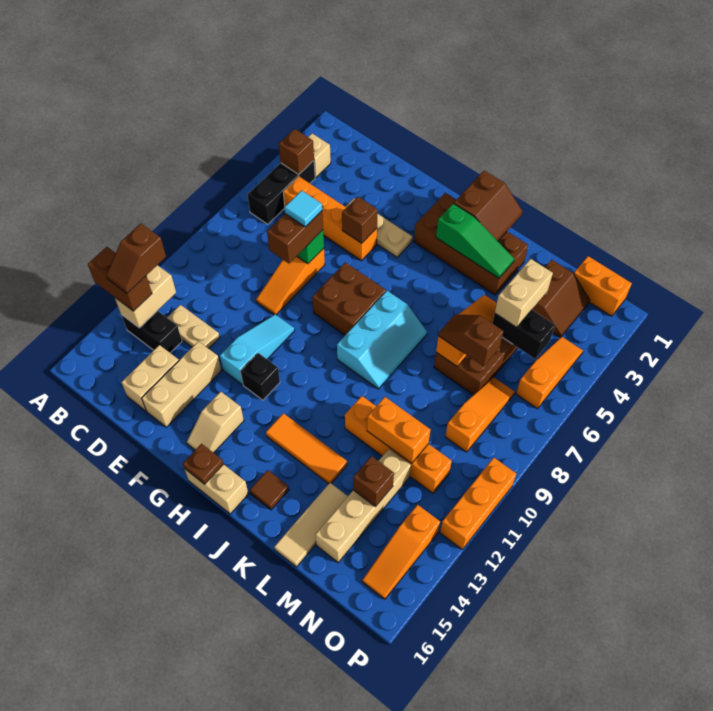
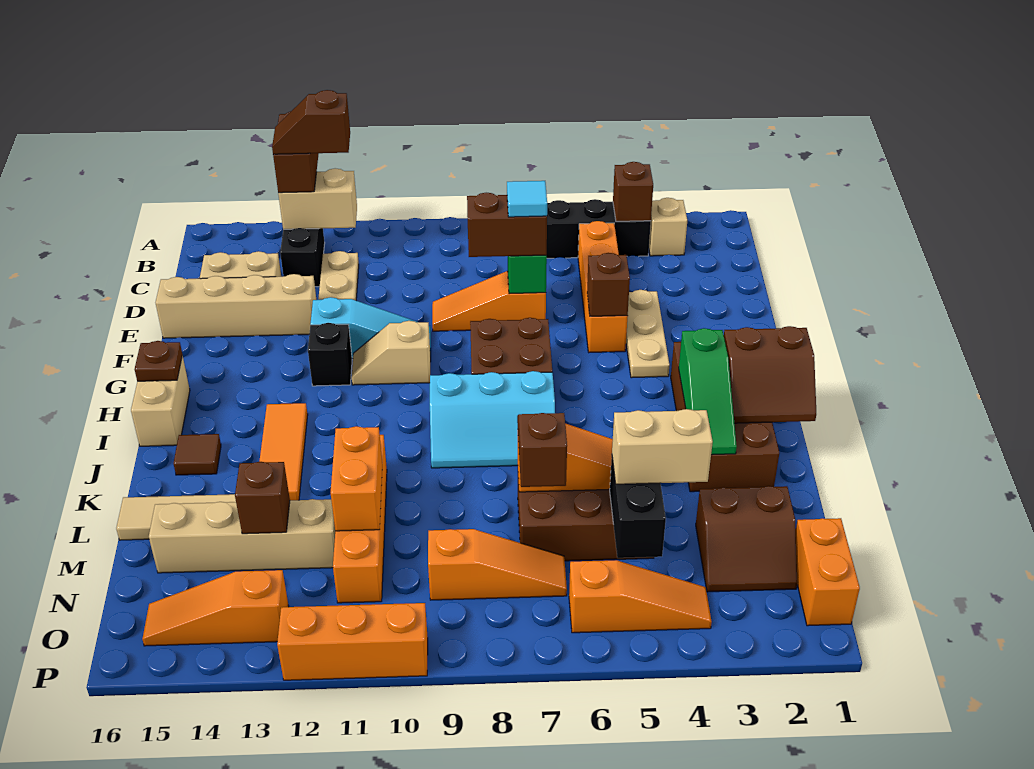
tan 1x3 brick [142,341,221,427] -> tan 1x4 brick [156,274,316,338]
tan 1x2 slope [187,392,244,453] -> tan 1x2 slope moved to [352,321,431,385]

